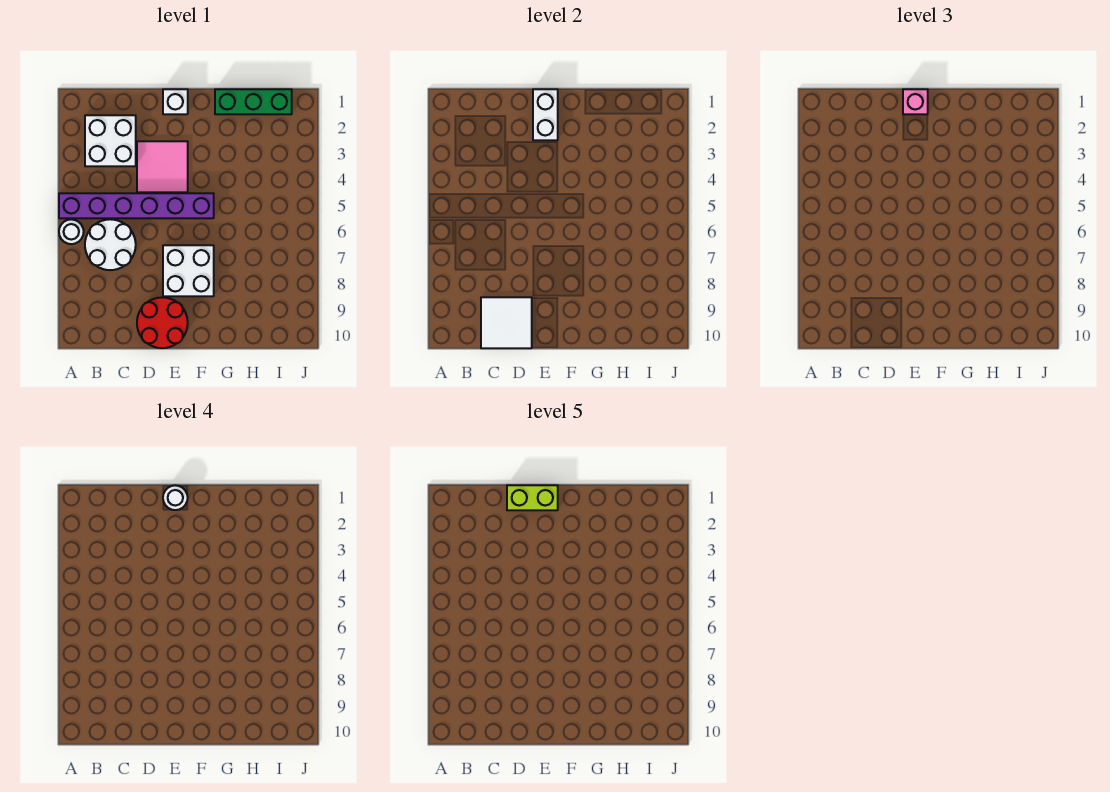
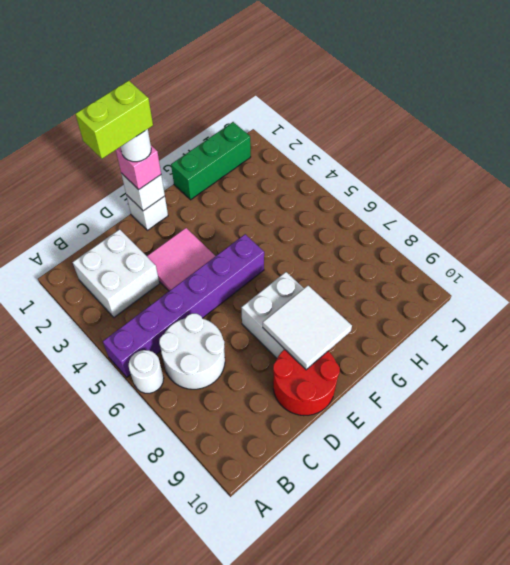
white 2x2 tile [481,297,532,348] -> white 2x2 tile moved to [263,286,352,370]
white 1x2 brick [533,89,558,140] -> white 1x1 brick [121,173,165,211]

